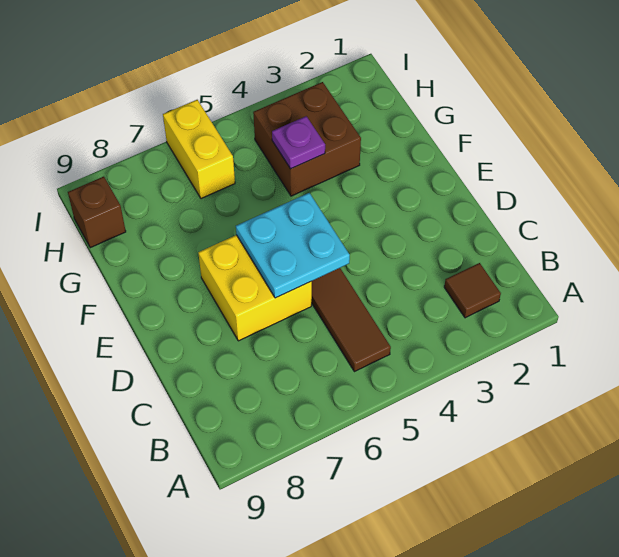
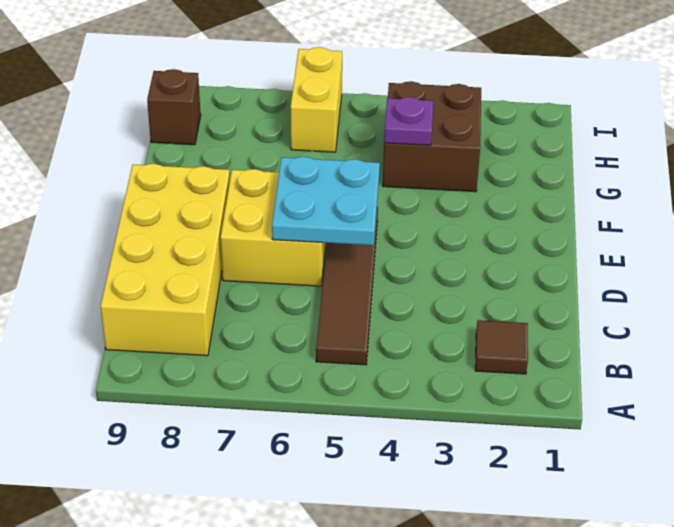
none -> yellow 2x4 brick [100,164,230,356]

